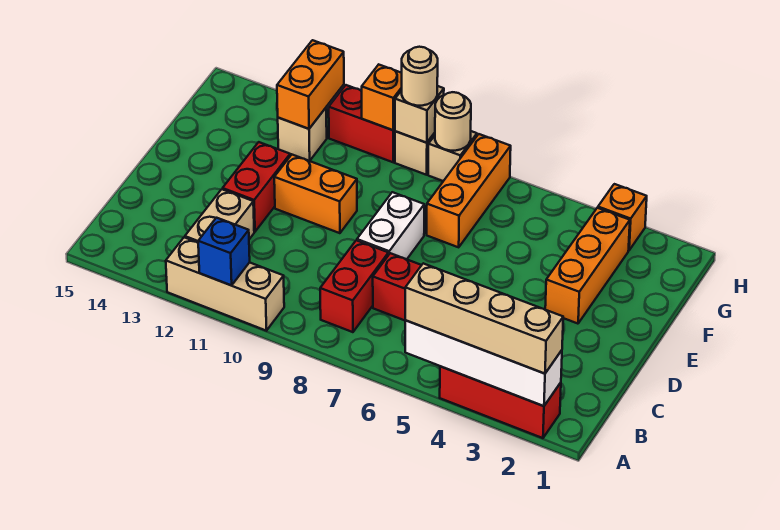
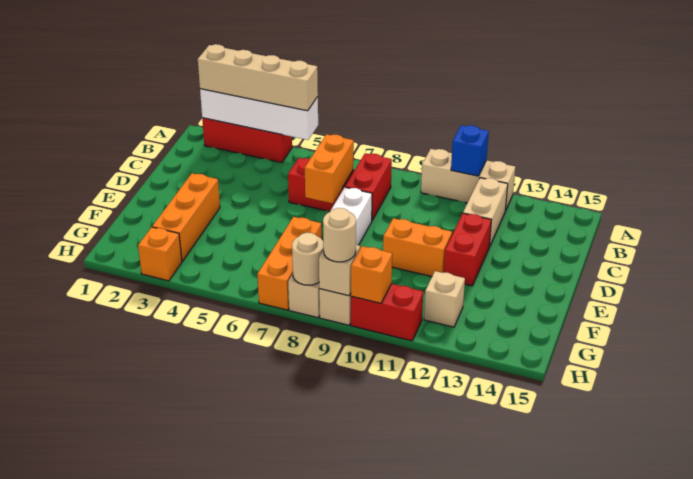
orange 1x2 brick [277,40,344,129] -> orange 1x2 brick moved to [305,134,354,203]

